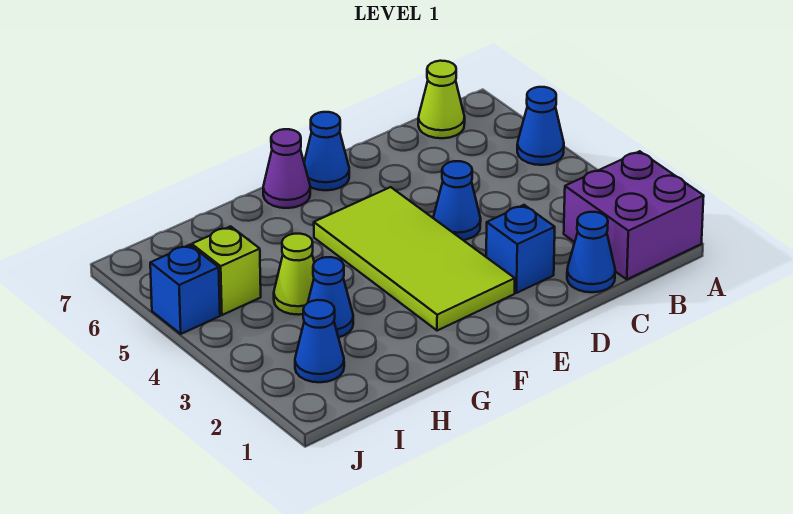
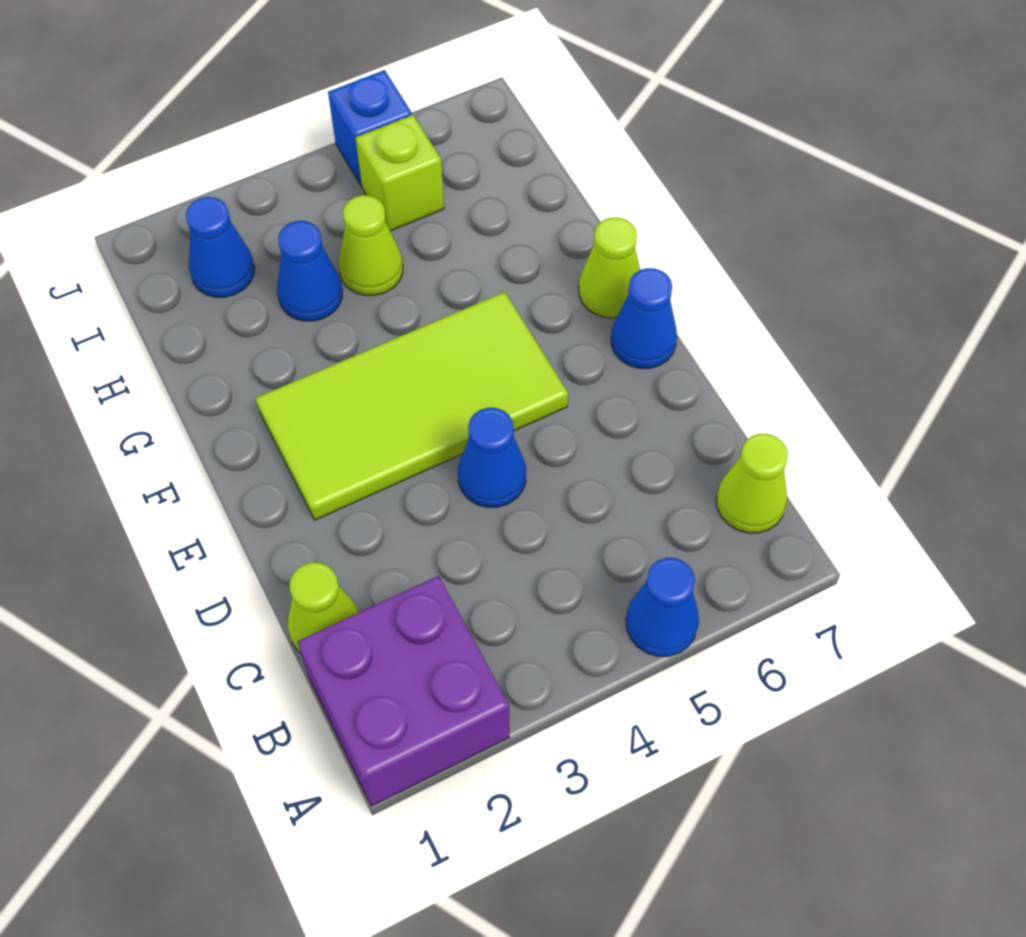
blue 1x1 cone [567,212,615,292] -> lime 1x1 cone [288,562,358,653]
blue 1x1 brick [486,205,555,293] -> none
purple 1x1 cone [263,129,310,208] -> lime 1x1 cone [579,217,640,318]

